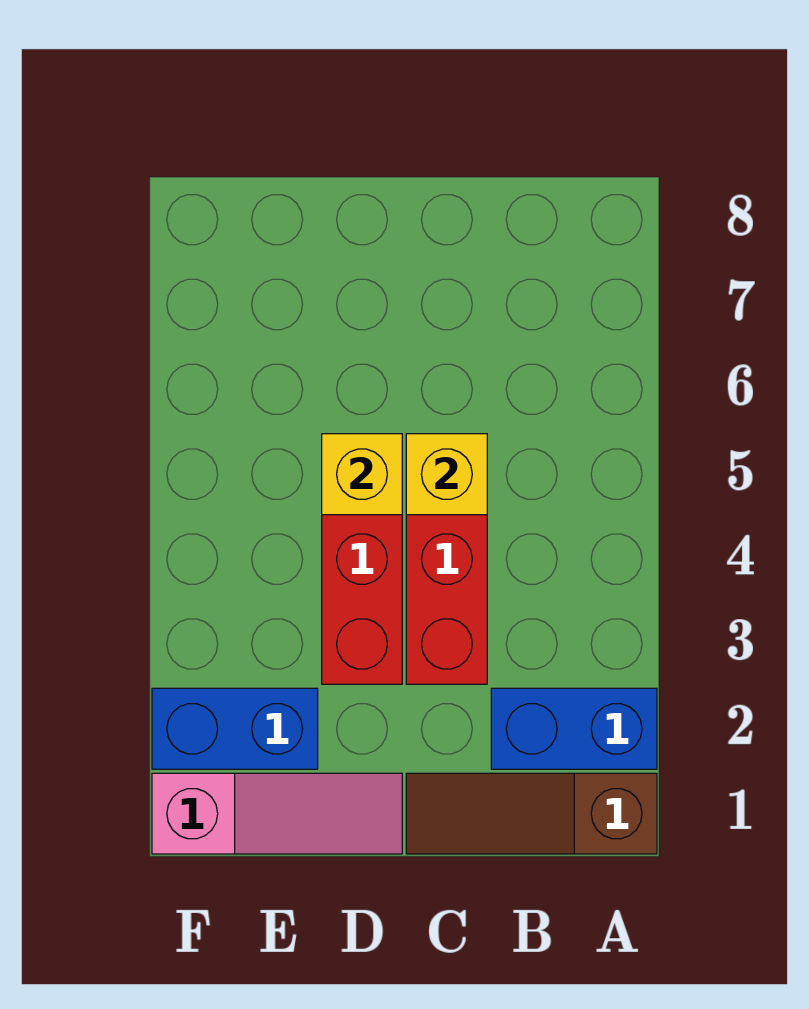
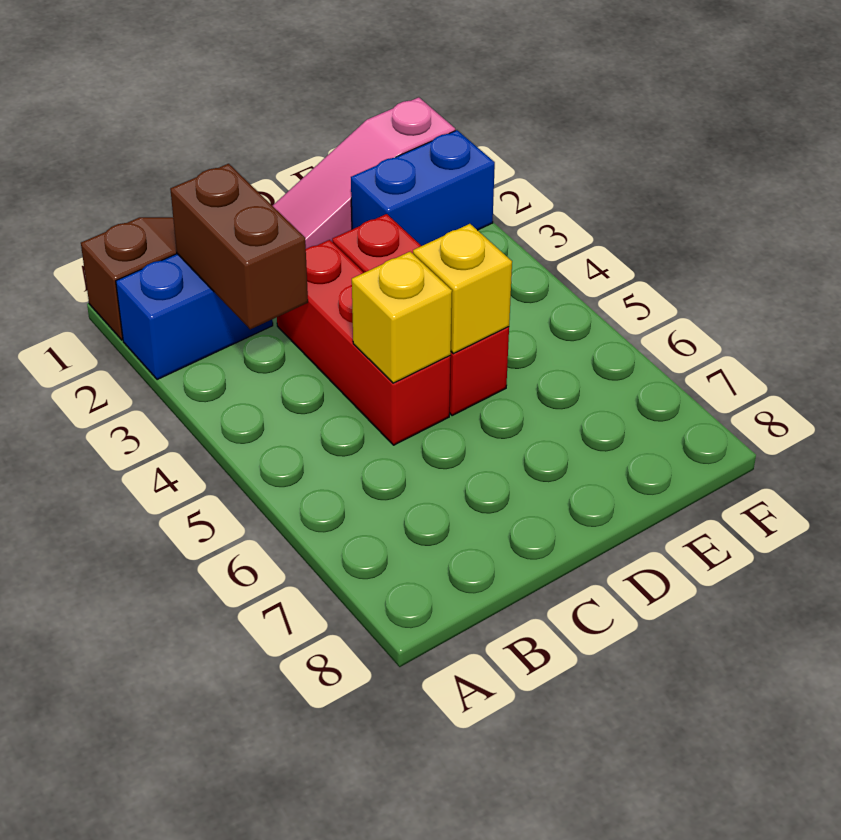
none -> brown 1x2 brick [170,164,308,329]

